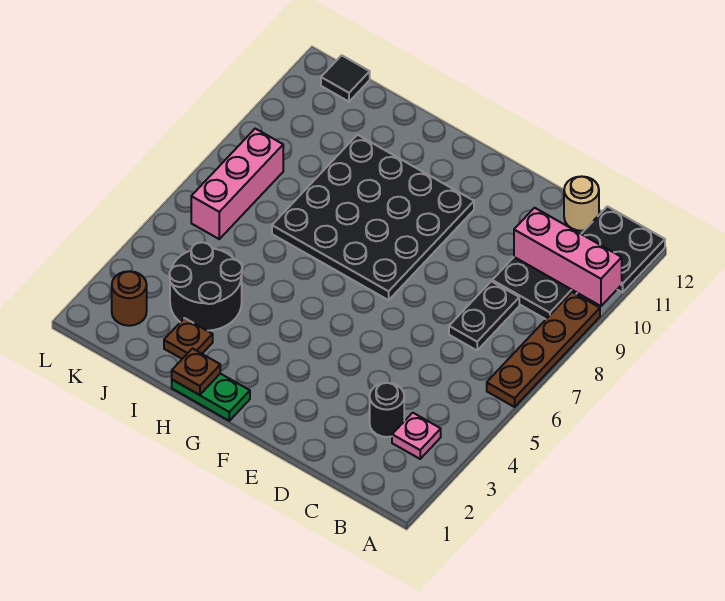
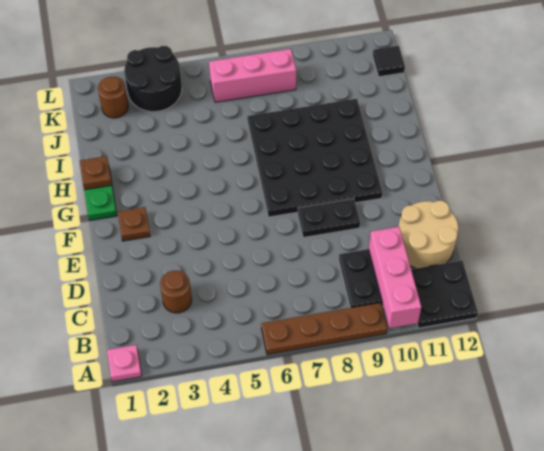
pink 1x1 plate [392,413,441,459] -> pink 1x1 plate moved to [107,345,142,382]
black 1x1 round brick [370,383,404,437] -> brown 1x1 round brick [160,270,192,313]
black 1x2 plate [449,281,519,350] -> black 1x2 plate moved to [298,199,360,237]
tan 1x1 round brick [564,176,599,231] -> tan 2x2 round brick [399,201,458,268]
brown 1x1 plate [164,318,213,359] -> brown 1x1 plate moved to [118,207,150,241]
black 2x2 round brick [169,242,242,331] -> black 2x2 round brick moved to [124,46,182,112]

